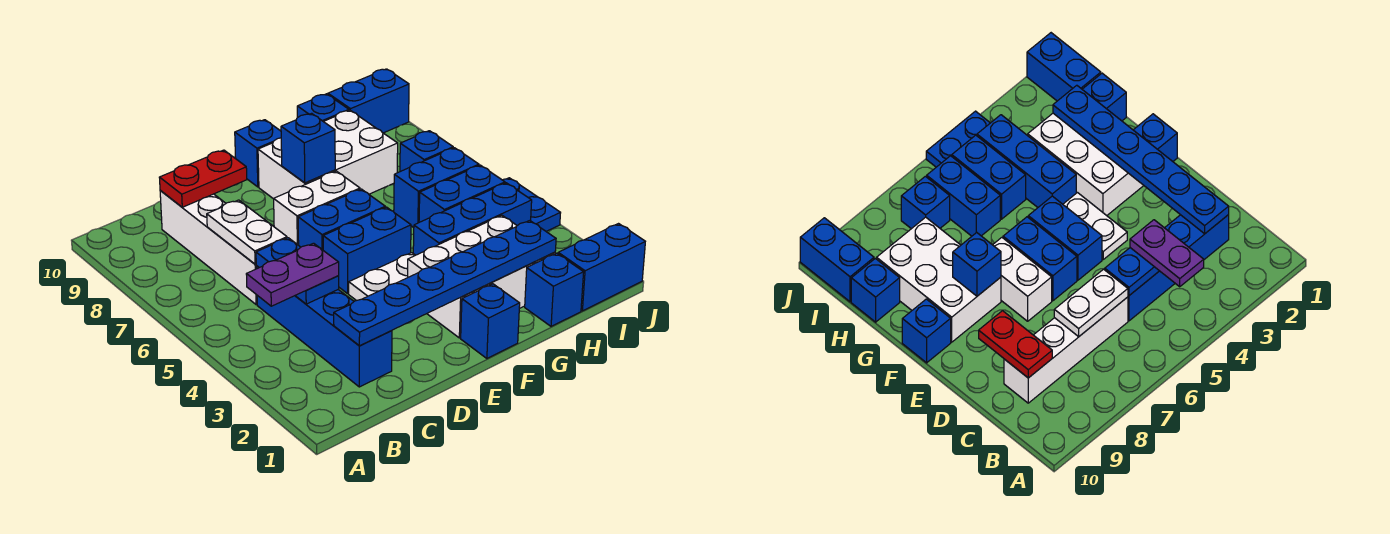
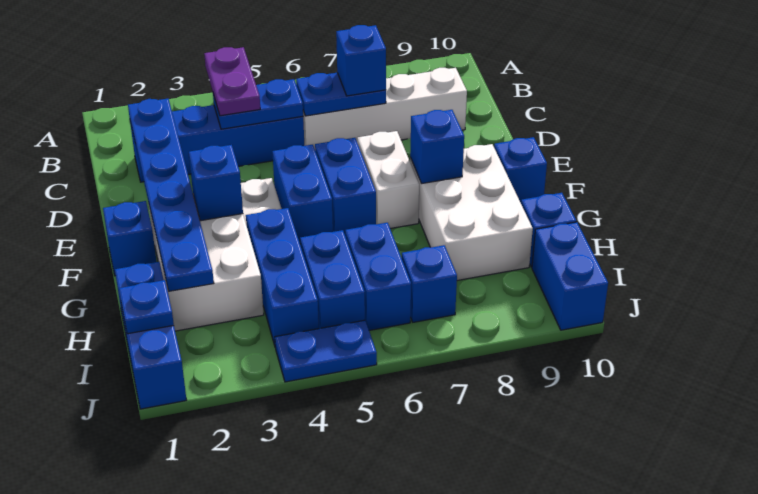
white 1x2 plate [207,200,287,264] -> blue 1x2 plate [296,73,386,116]
none -> blue 1x1 brick [336,25,386,96]
red 1x2 plate [159,150,247,207] -> none
none -> blue 1x1 brick [189,145,243,221]
none -> blue 1x1 plate [119,280,174,334]

